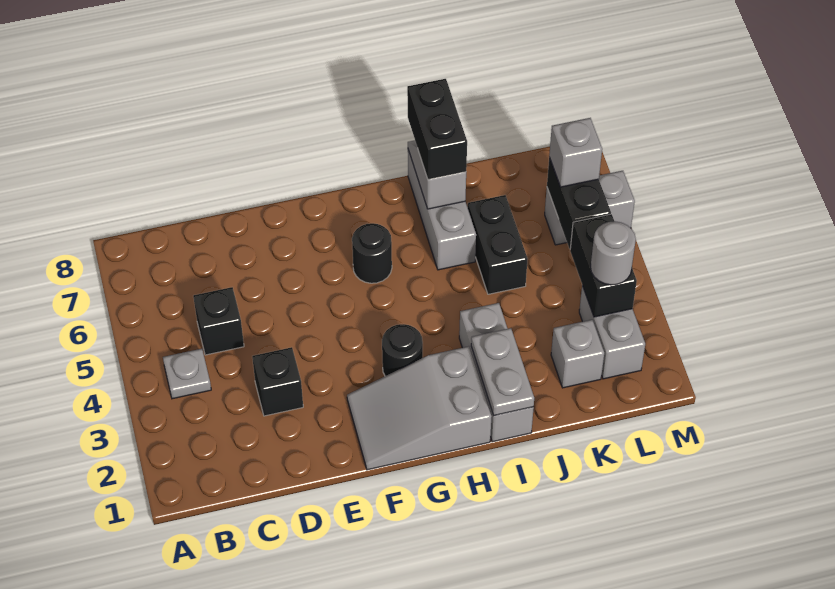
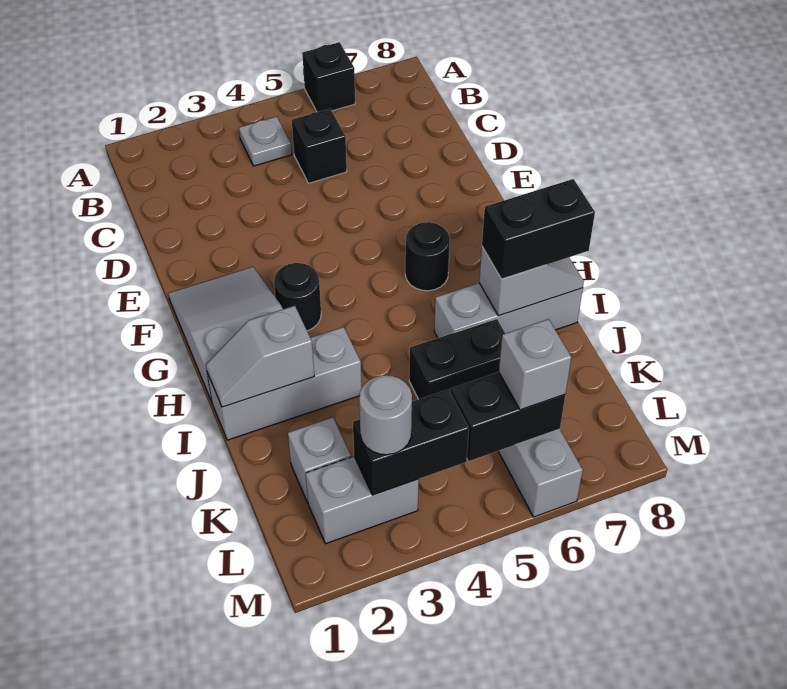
black 1x1 brick [252,347,303,416] -> black 1x1 brick moved to [302,42,355,112]
grey 1x2 plate [471,328,534,415] -> grey 1x2 slope [206,306,314,407]

